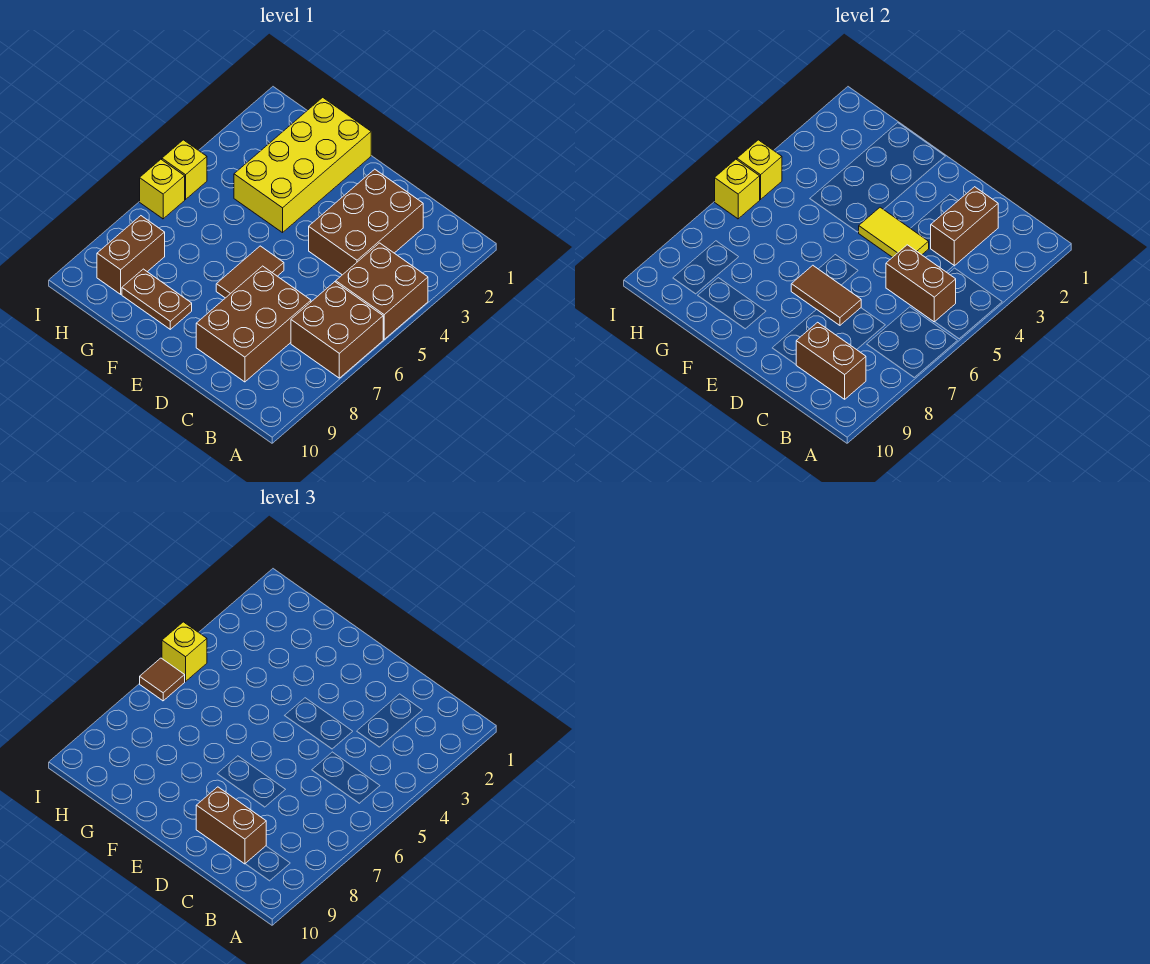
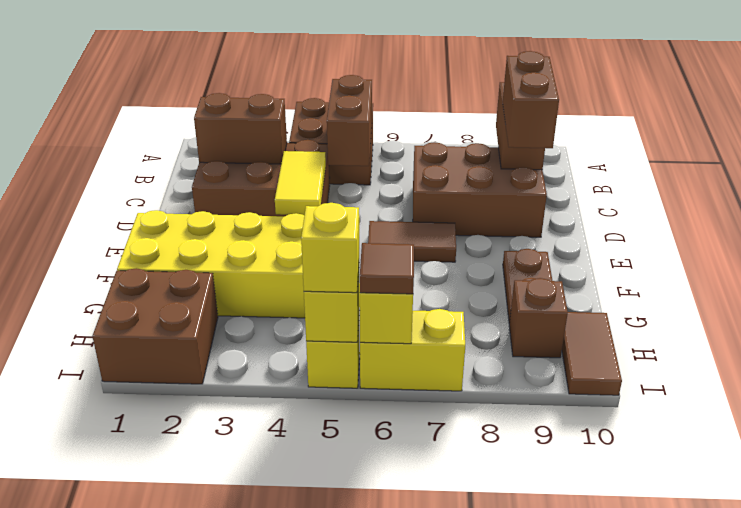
brown 2x2 brick [291,282,383,378] -> brown 2x2 brick moved to [92,268,218,384]
brown 1x2 tile [791,265,861,325] -> brown 1x2 tile moved to [562,312,622,395]
brown 1x2 brick [97,216,165,294] -> brown 1x1 brick [509,278,568,358]
yellow 1x1 brick [140,159,185,219] -> yellow 1x2 brick [360,309,465,391]

